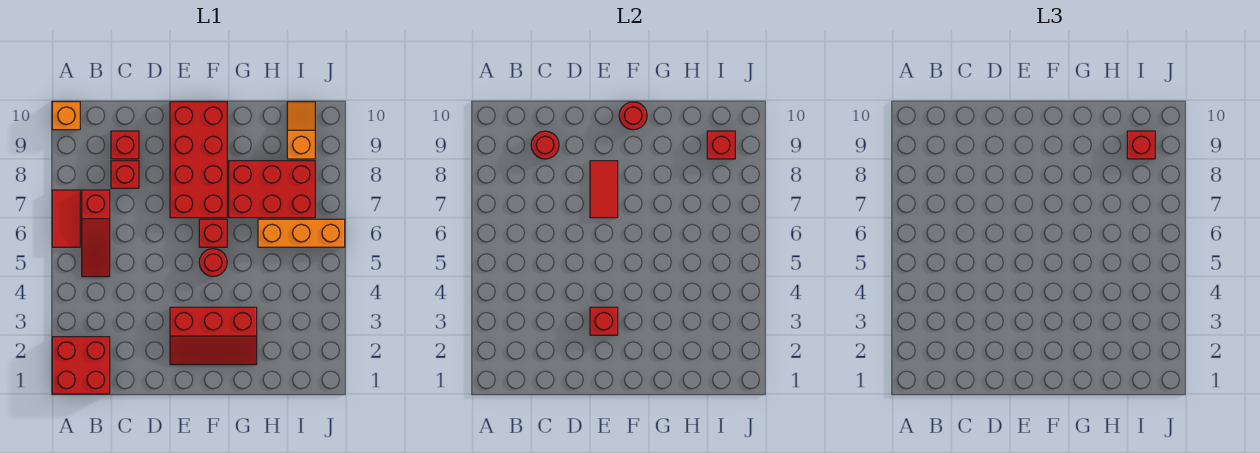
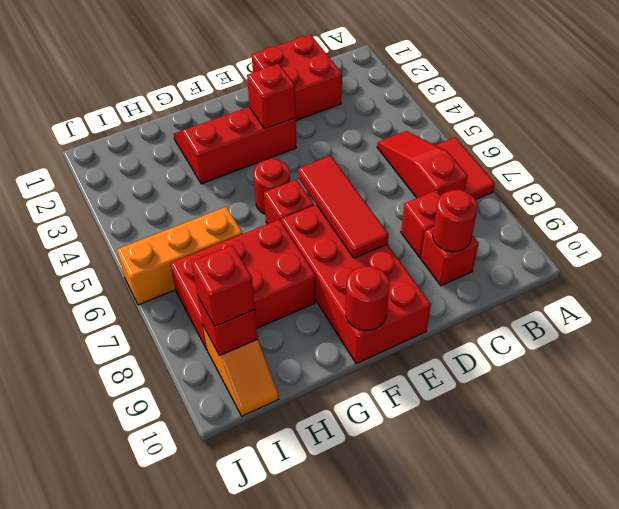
red 2x2 brick [52,337,110,394] -> red 2x2 brick moved to [252,35,342,120]
orange 1x1 brick [52,102,80,130] -> none
red 1x2 tile [590,161,618,218] -> red 1x3 tile [298,156,389,258]

